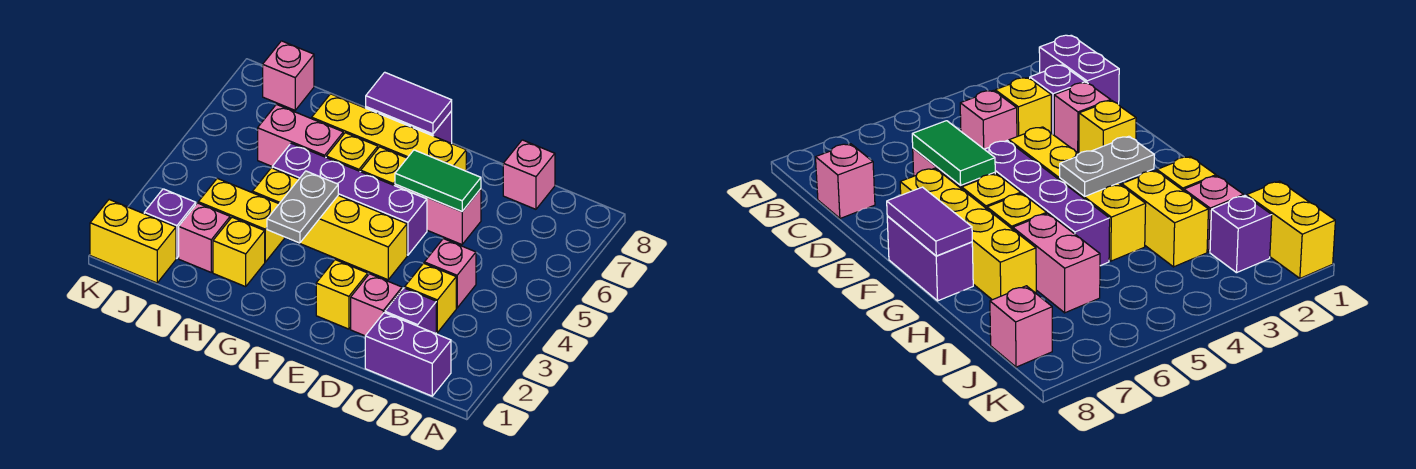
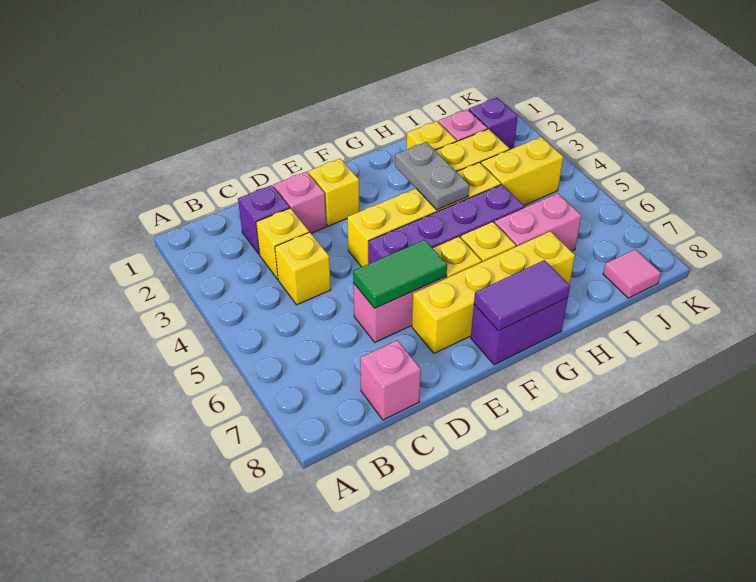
purple 1x2 brick [365,313,451,396] -> none
pink 1x1 brick [424,239,476,308] -> yellow 1x1 brick [275,232,331,305]
yellow 1x2 brick [90,200,176,283] -> yellow 1x2 brick moved to [481,137,563,205]
pink 1x1 brick [263,41,314,110] -> pink 1x1 tile [603,249,661,298]

